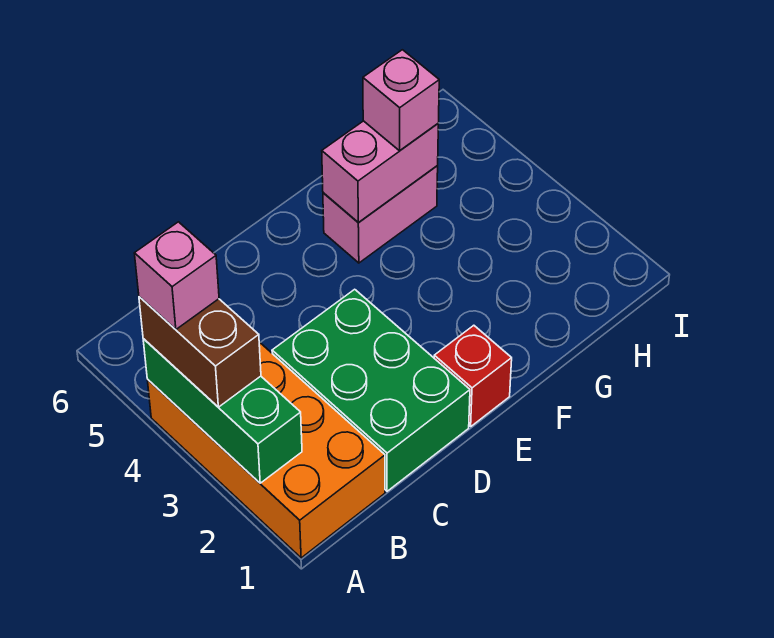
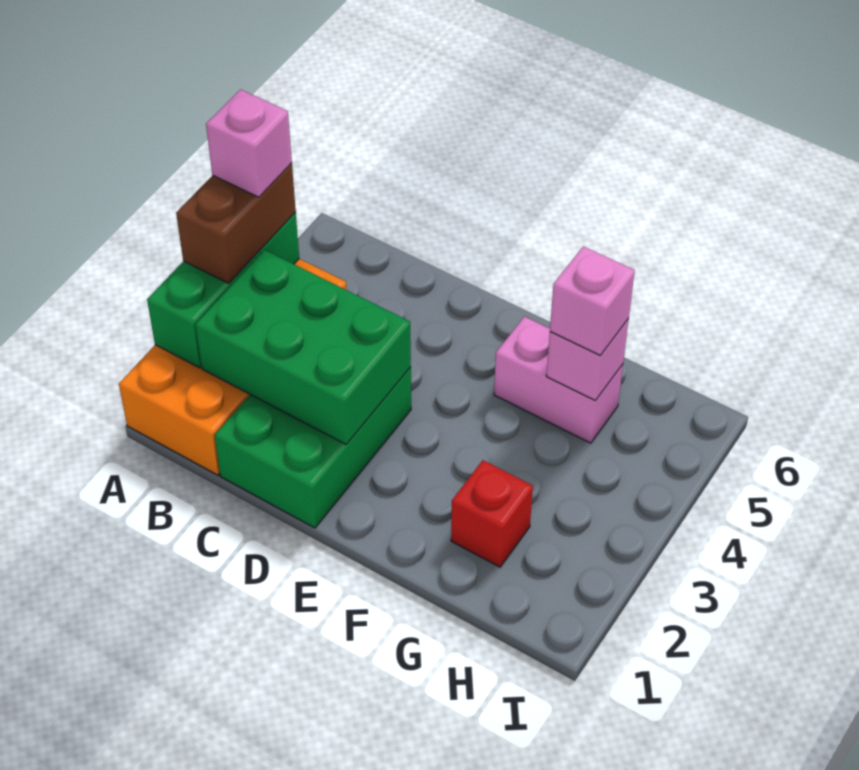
none -> green 2x3 brick [195,250,411,444]
red 1x1 brick [434,325,512,426] -> red 1x1 brick moved to [451,460,533,567]
pink 1x2 brick [322,121,438,222] -> pink 1x1 brick [546,319,629,400]

